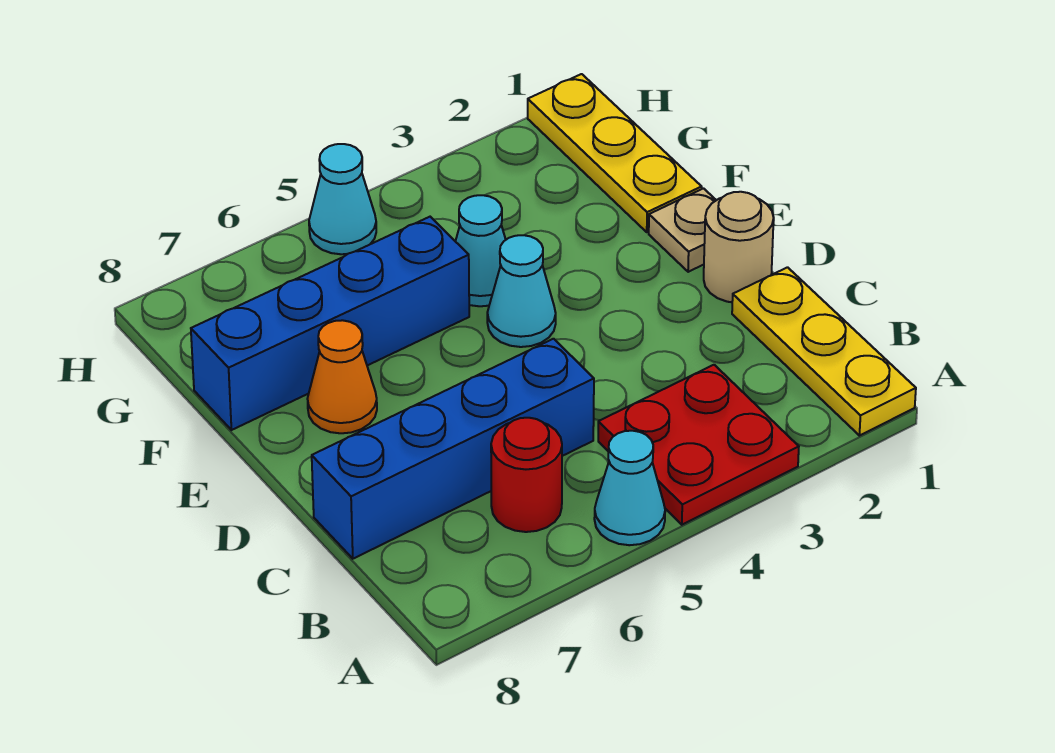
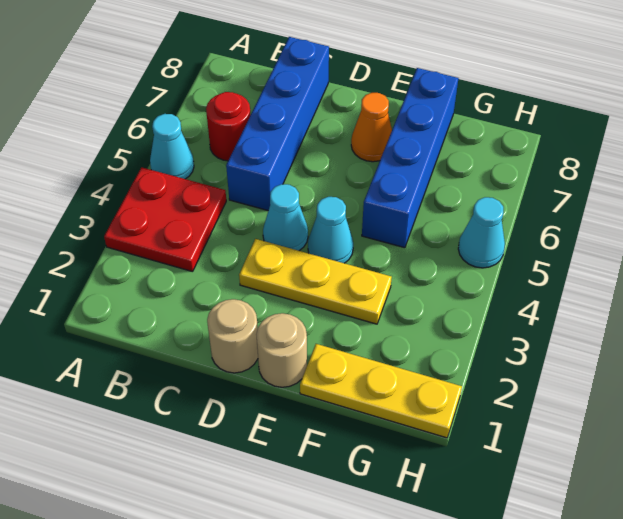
yellow 1x3 plate [732,267,916,436] -> yellow 1x3 plate moved to [239,239,392,324]
tan 1x1 plate [649,189,716,272] -> tan 1x1 round brick [256,313,307,387]
cyan 1x1 cone [455,195,506,306] -> cyan 1x1 cone moved to [263,184,308,251]

